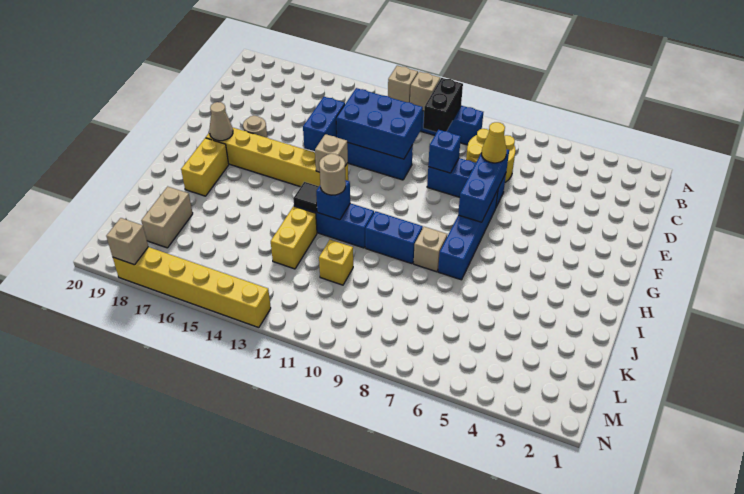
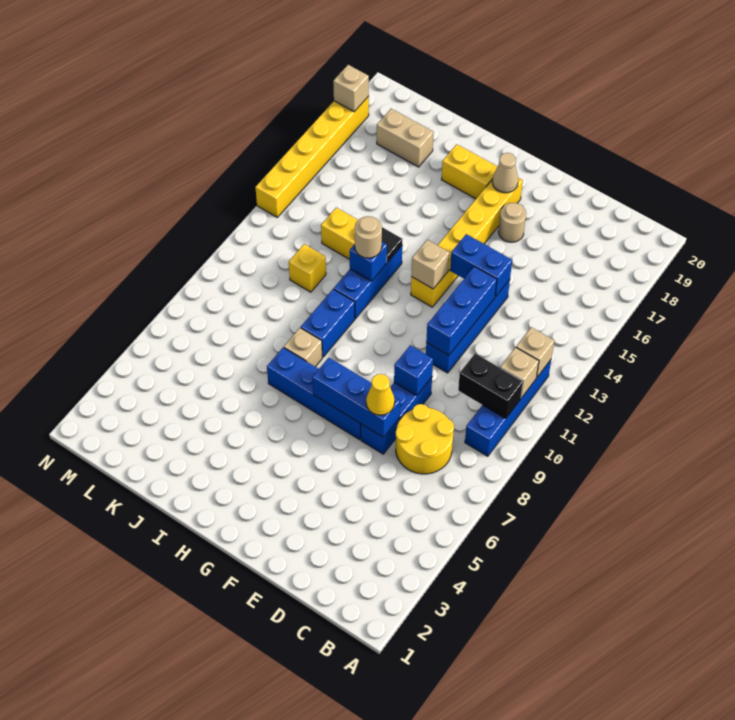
blue 2x3 brick [336,88,423,159] -> blue 1x3 brick [426,266,497,355]

